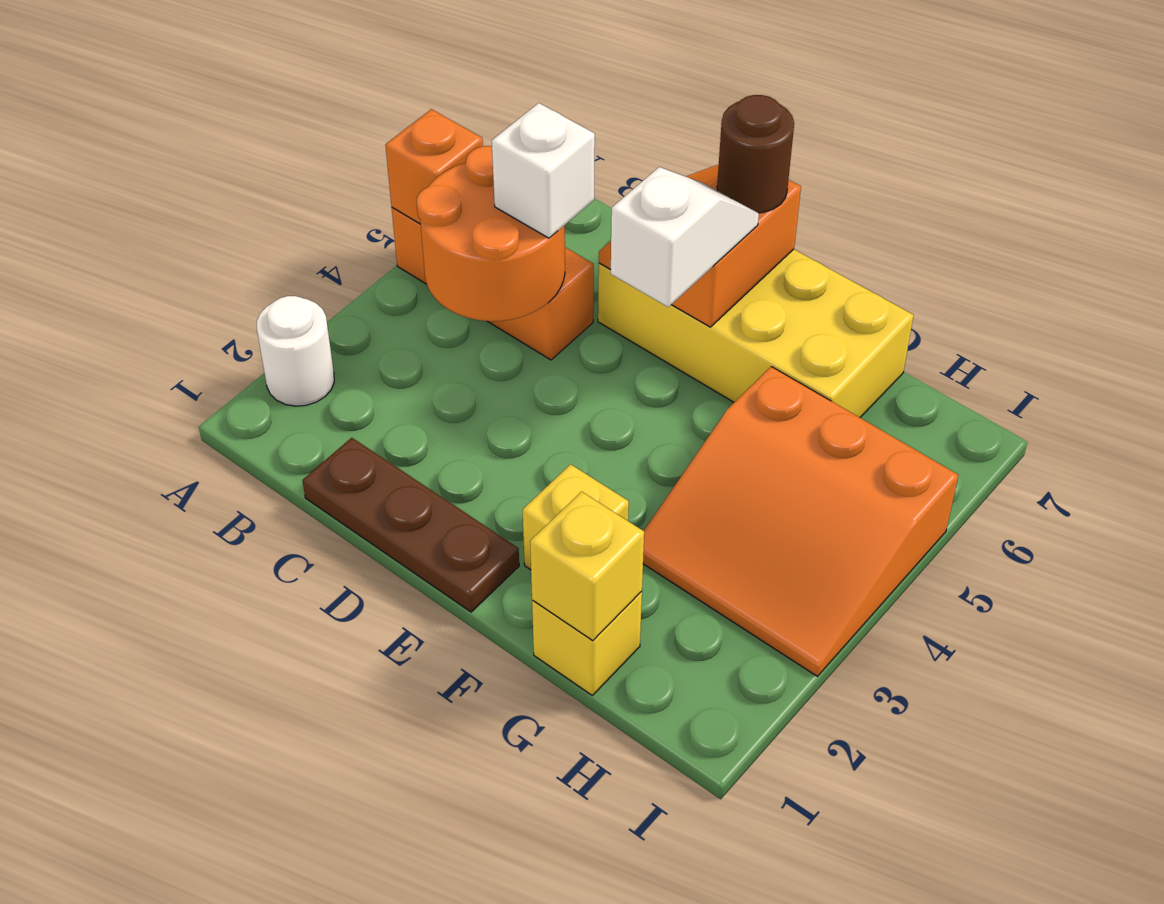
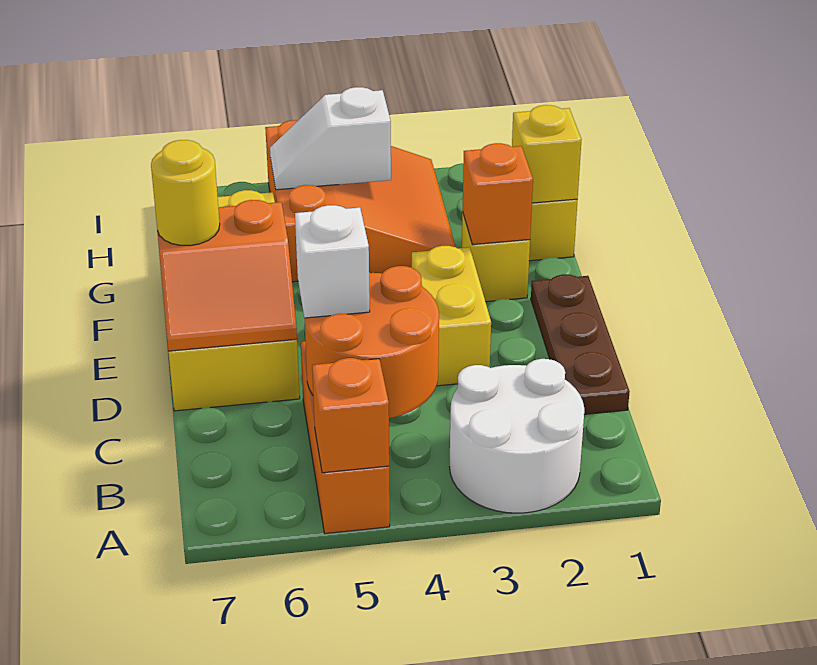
white 1x1 round brick [257,296,334,406] -> white 2x2 round brick [450,359,584,513]
none -> yellow 1x2 brick [411,246,491,386]
white 1x2 slope [611,167,759,307] -> white 1x2 slope moved to [270,87,391,190]
brown 1x1 round brick [717,95,794,213] -> yellow 1x1 round brick [151,140,220,245]
none -> orange 1x1 brick [463,143,533,245]

